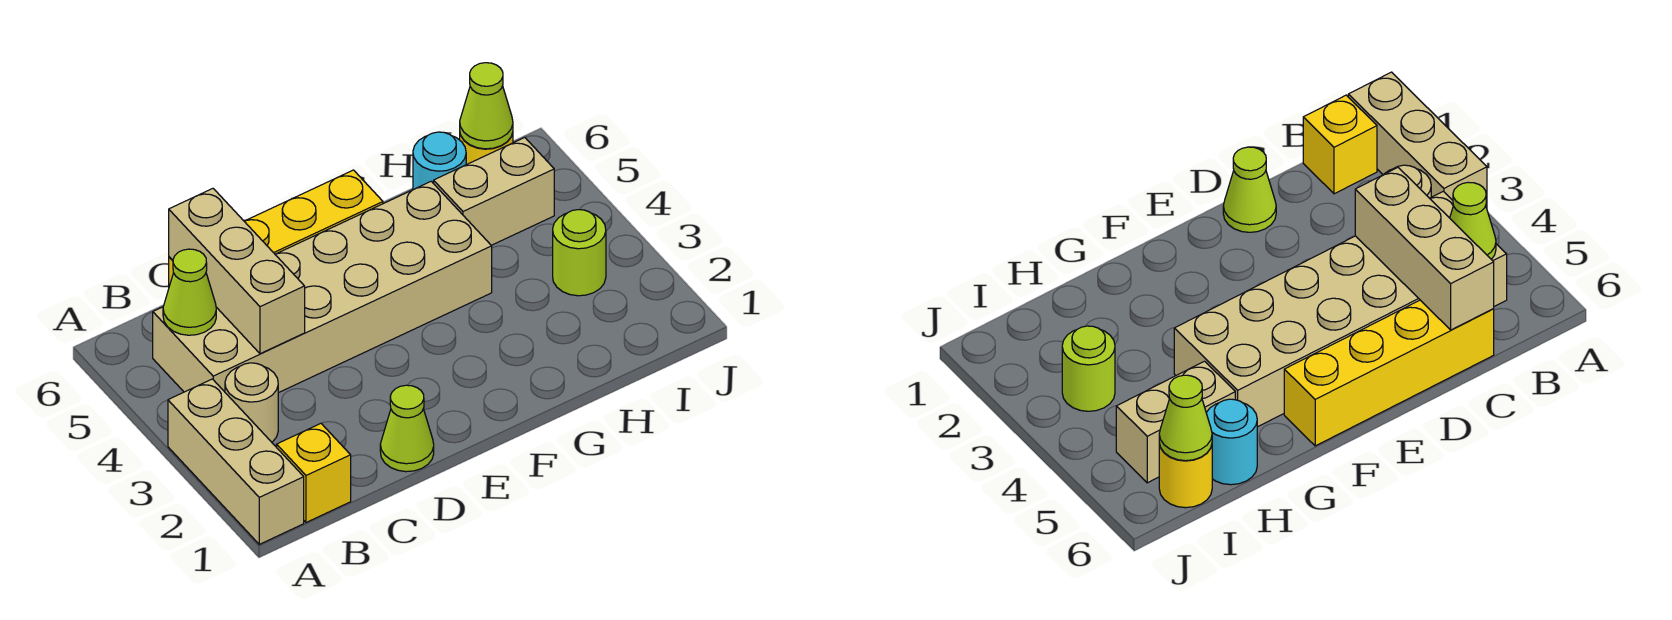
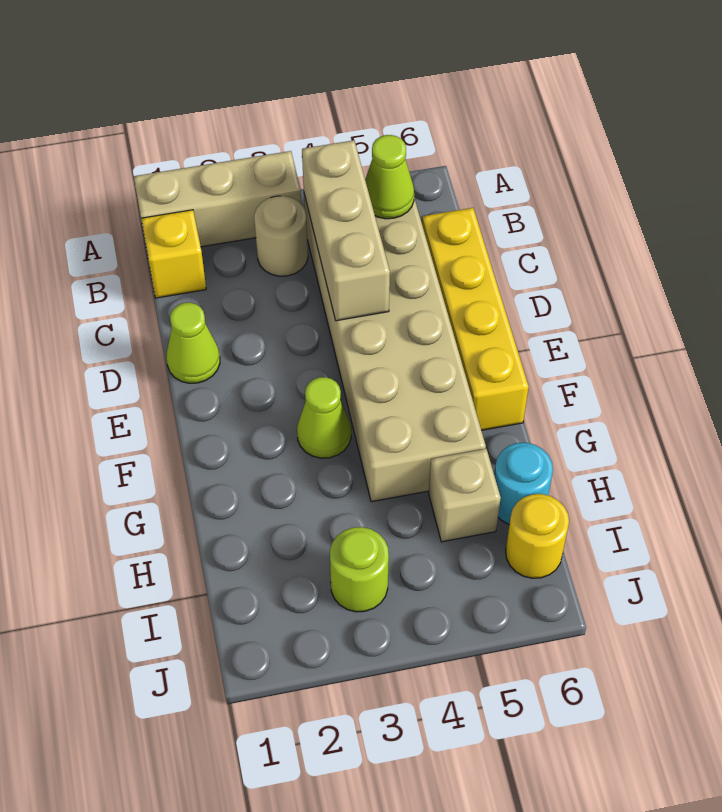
tan 1x3 brick [169,188,305,354] -> tan 1x3 brick turned to [302,140,390,321]
tan 1x2 brick [434,138,554,245] -> tan 1x1 brick [429,449,501,542]
lime 1x1 cone [460,63,513,149] -> lime 1x1 cone moved to [297,377,351,458]

